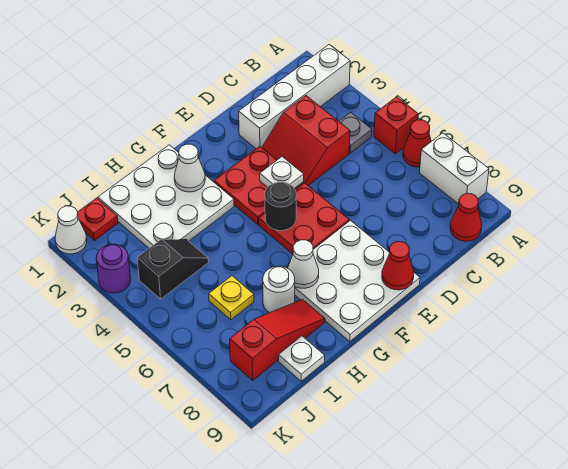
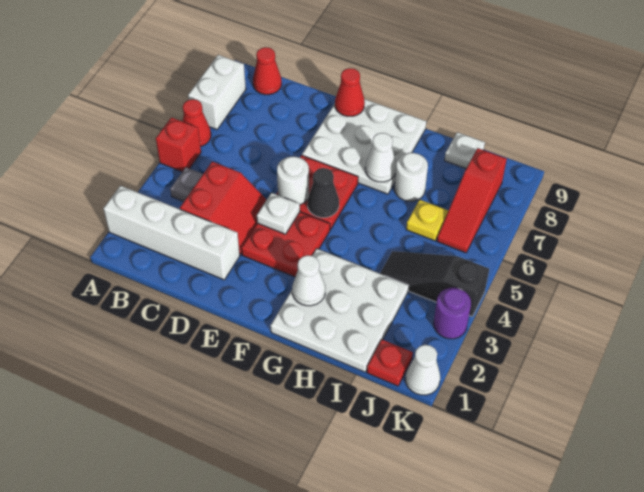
none -> white 1x1 round brick [277,157,309,205]
black 1x1 round brick [265,182,296,231] -> black 1x1 cone [308,168,339,218]
red 1x3 slope [230,299,325,380] -> red 1x3 slope turned to [437,148,507,253]
black 1x2 slope [137,239,209,299] -> black 1x3 slope [380,251,489,317]

